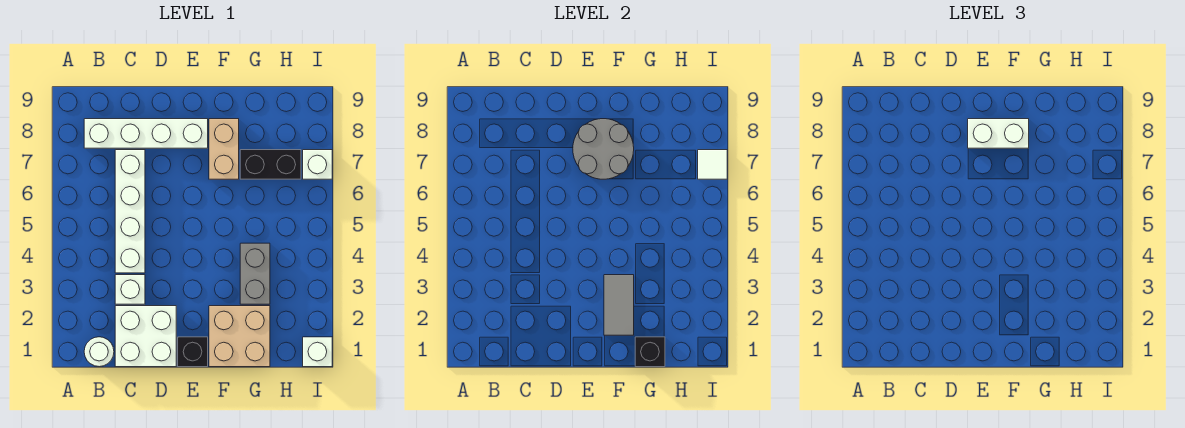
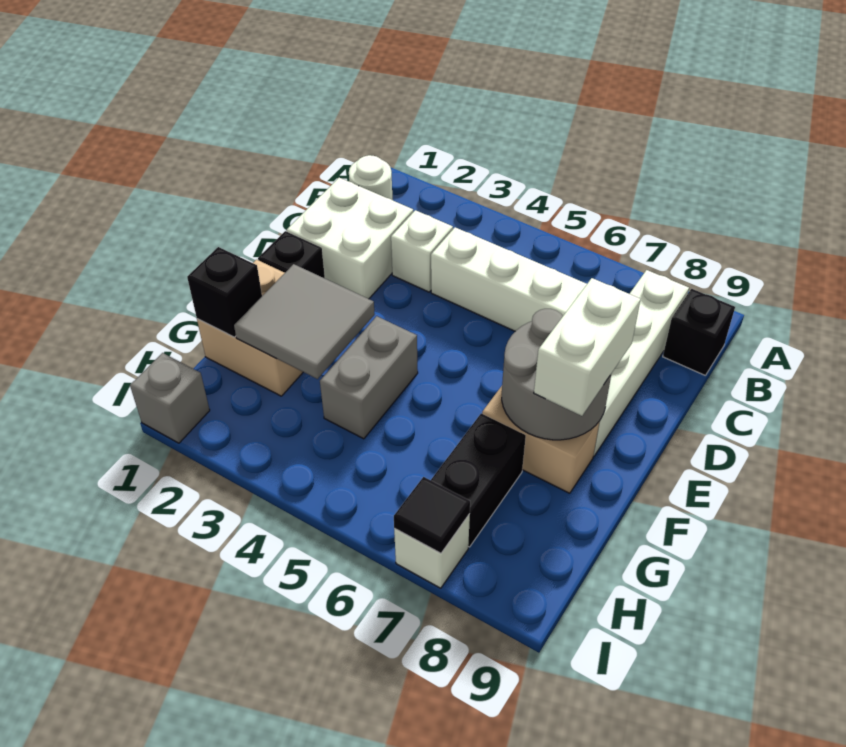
none -> black 1x1 brick [663,289,735,375]
grey 1x2 tile [604,275,634,335] -> grey 2x2 tile [234,264,375,379]
grey 1x2 brick [240,243,270,304] -> grey 1x2 brick turned to [320,316,418,439]
white 1x1 brick [303,337,332,367] -> grey 1x1 brick [130,353,210,443]
white 1x1 tile [698,150,727,179] -> black 1x1 tile [394,477,470,553]

